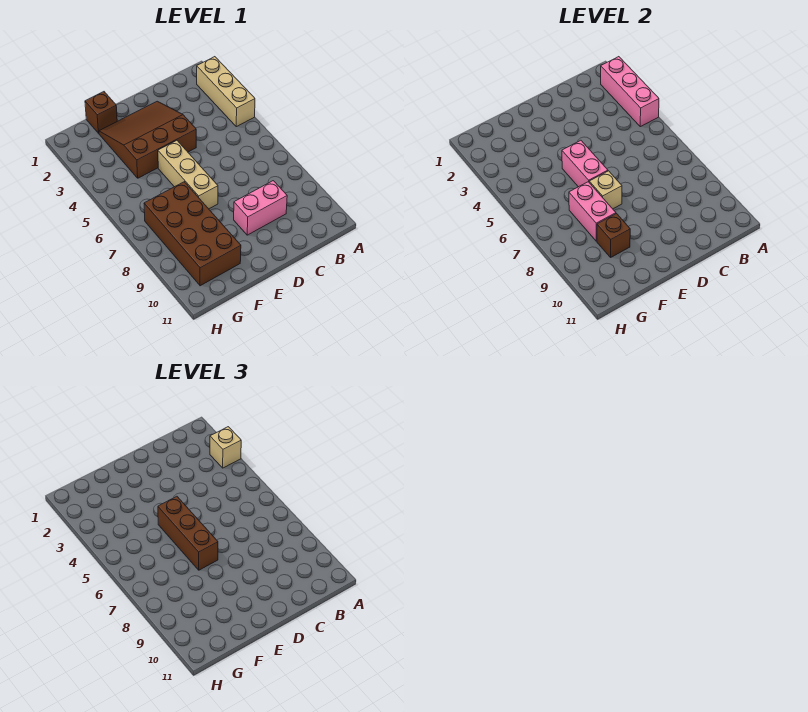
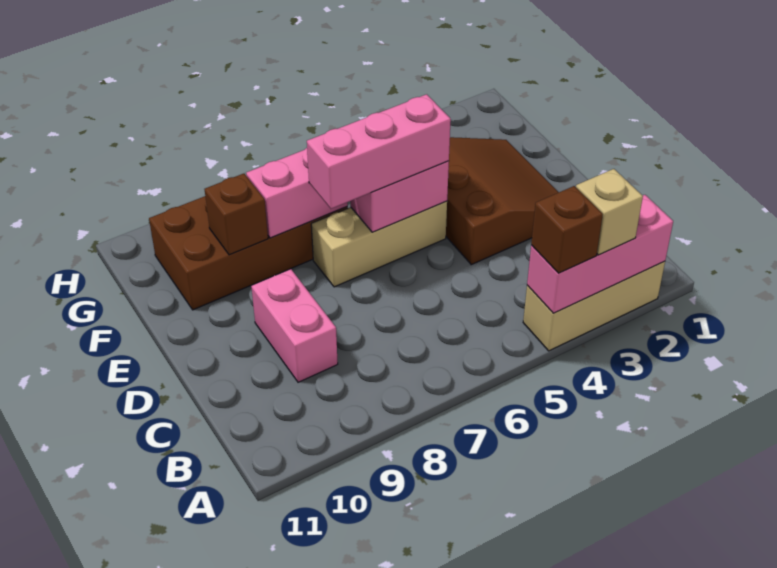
brown 1x3 brick [158,496,218,570] -> pink 1x3 brick [307,94,451,209]
tan 1x1 brick [589,171,622,209] -> none
brown 1x1 brick [85,92,117,133] -> brown 1x1 brick moved to [531,186,603,273]

